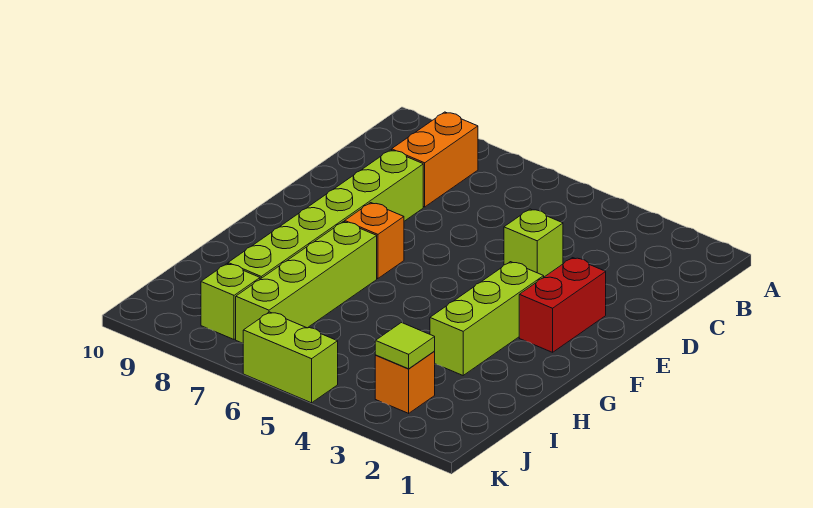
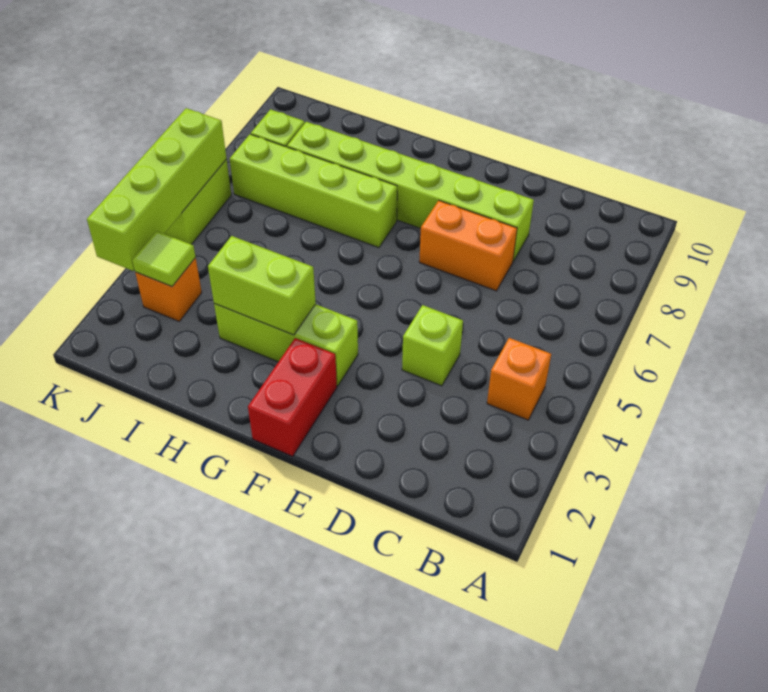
orange 1x2 brick [392,112,478,207] -> orange 1x2 brick moved to [419,200,517,291]
red 1x2 brick [519,258,606,352] -> red 1x2 brick turned to [248,338,337,456]
orange 1x1 brick [345,203,404,279] -> orange 1x1 brick moved to [487,338,551,420]
none -> lime 1x2 brick [208,236,316,335]
none -> lime 1x4 brick [87,108,227,271]

